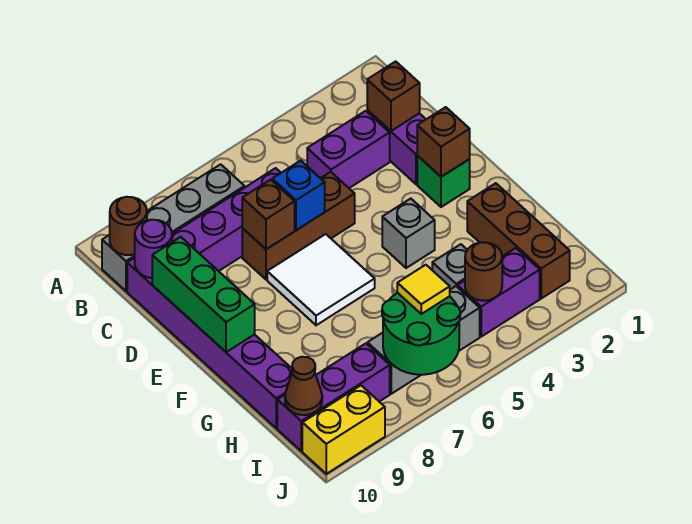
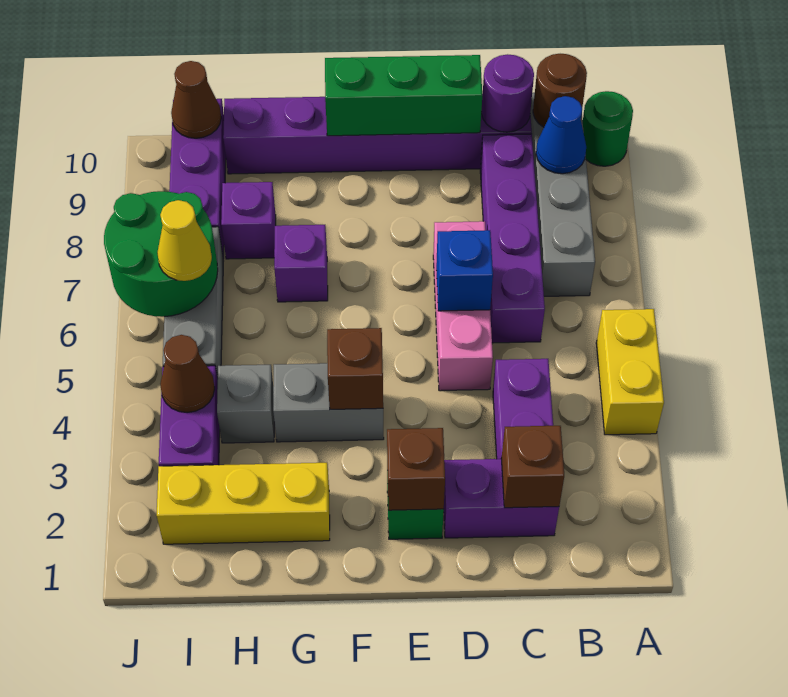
none -> green 1x1 round brick [583,91,633,166]
none -> blue 1x1 cone [536,96,586,174]
brown 1x3 brick [242,172,355,280] -> pink 1x3 brick [433,221,493,391]
brown 1x1 brick [242,180,295,249] -> brown 1x1 brick moved to [327,328,383,409]
white 2x2 tile [267,234,375,325] -> none
grey 1x1 brick [382,199,435,268] -> grey 1x2 brick [273,363,384,442]
brown 1x3 brick [467,183,570,298] -> yellow 1x3 brick [157,463,330,544]
none -> purple 1x1 brick [274,225,328,302]
none -> purple 1x1 brick [221,182,276,259]
brown 1x1 round brick [465,242,502,301] -> brown 1x1 cone [160,335,215,413]
yellow 1x1 tile [397,265,450,314] -> yellow 1x1 cone [157,200,212,281]
yellow 1x2 brick [302,385,385,474] -> yellow 1x2 brick moved to [596,309,664,435]

